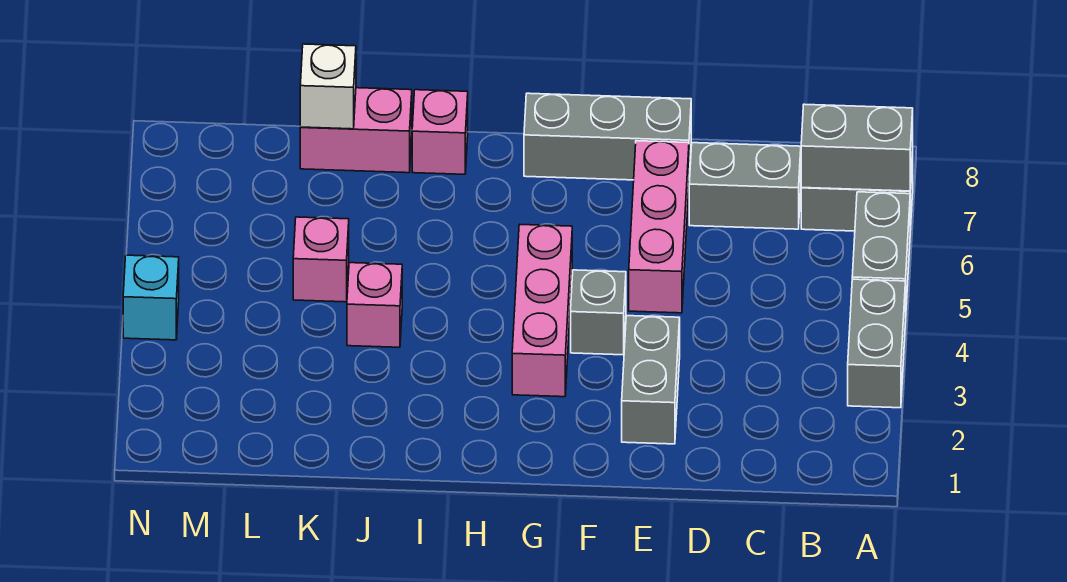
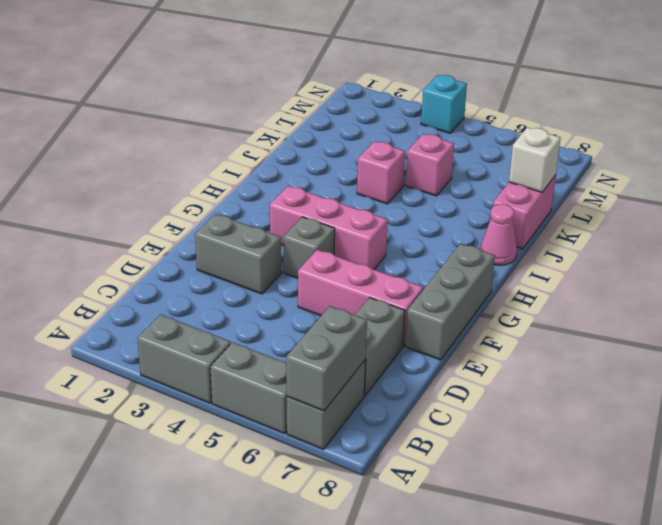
pink 1x1 brick [412,90,468,174] -> pink 1x1 cone [480,204,517,265]

